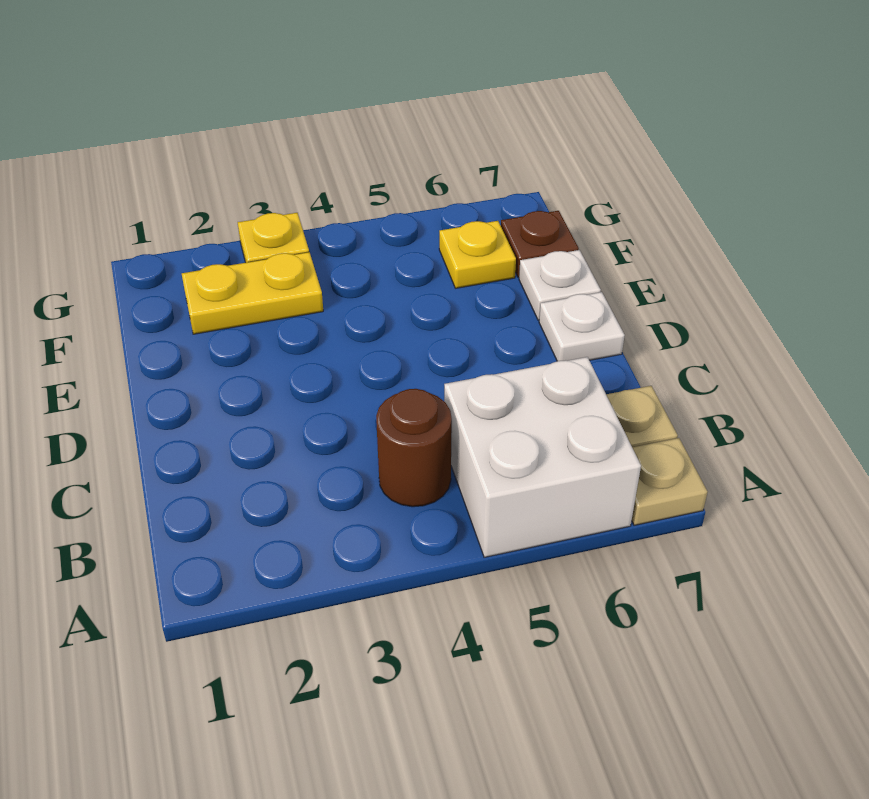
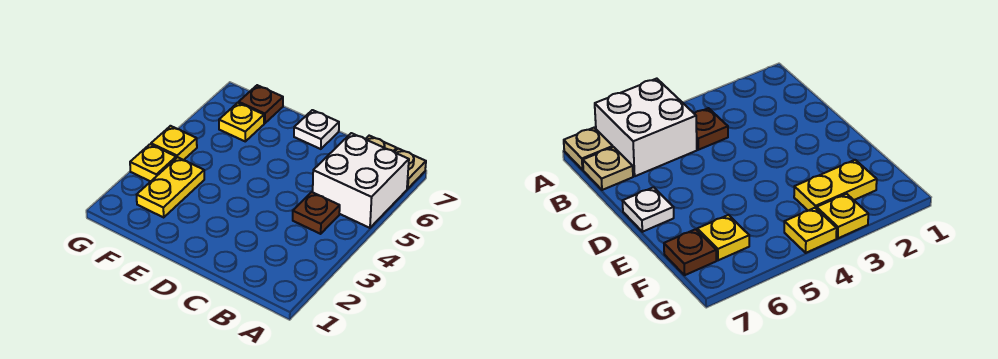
brown 1x1 round brick [376,389,452,507] -> brown 1x1 plate [293,192,340,234]
white 1x1 plate [519,250,601,320] -> none
none -> yellow 1x1 plate [151,126,197,160]

